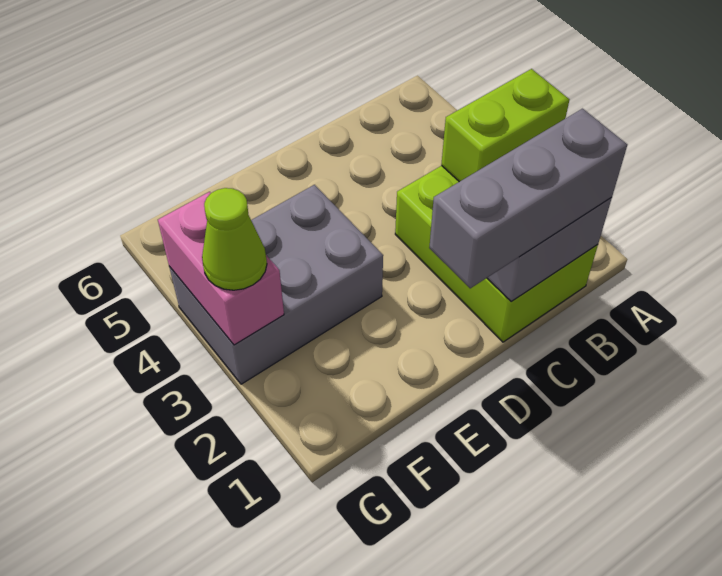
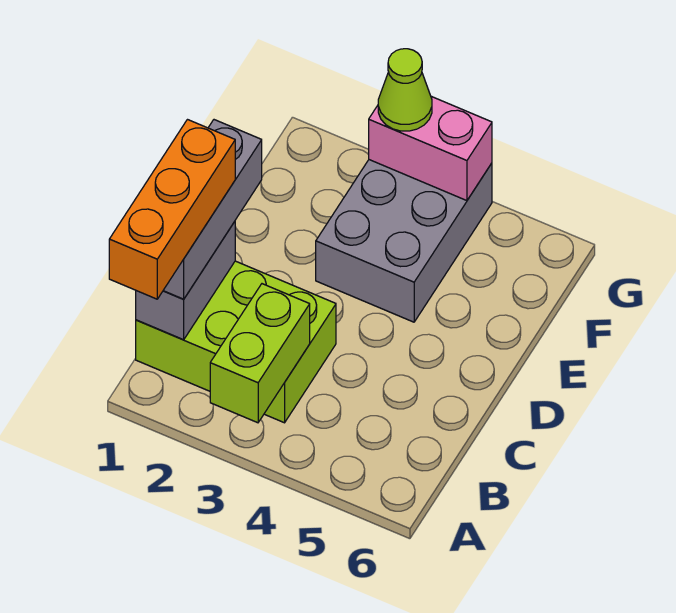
none -> orange 1x3 brick [109,120,235,299]

